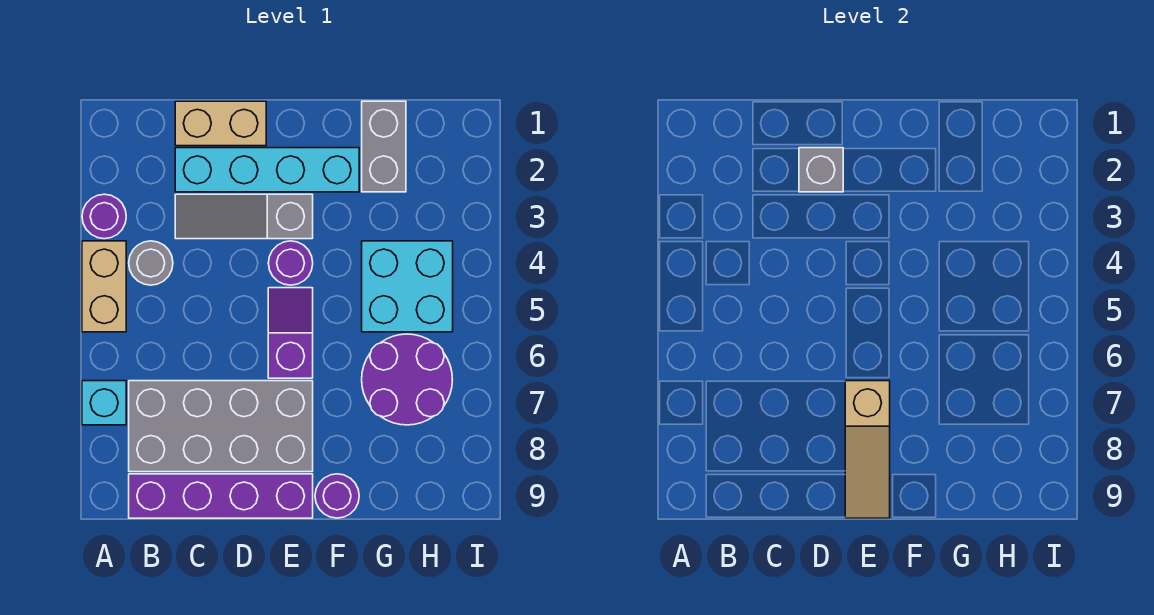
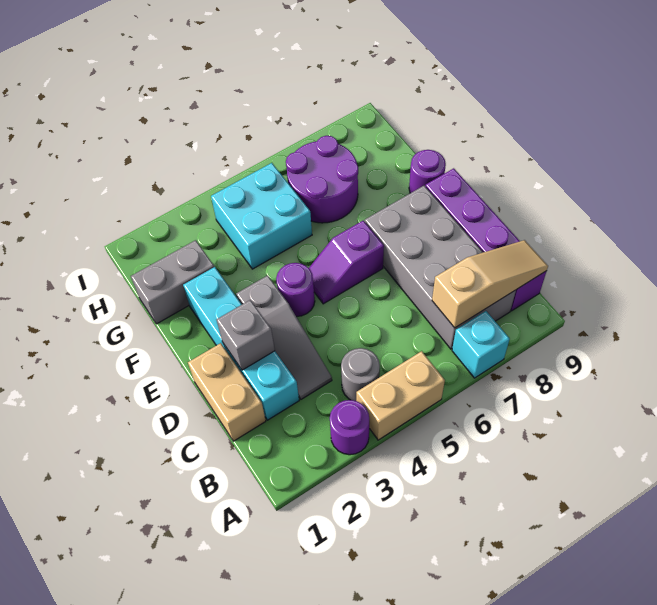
tan 1x3 slope [845,381,890,518] -> tan 1x3 slope moved to [432,240,548,328]

